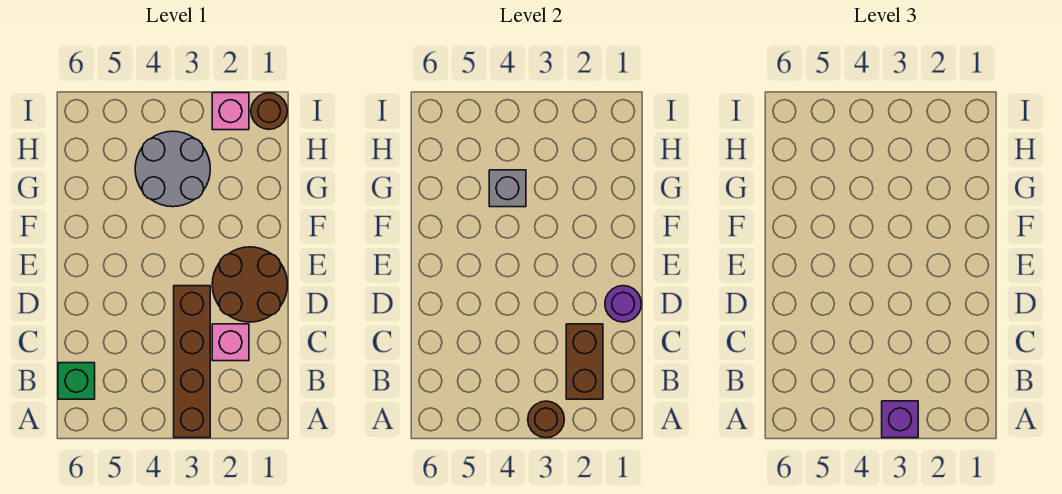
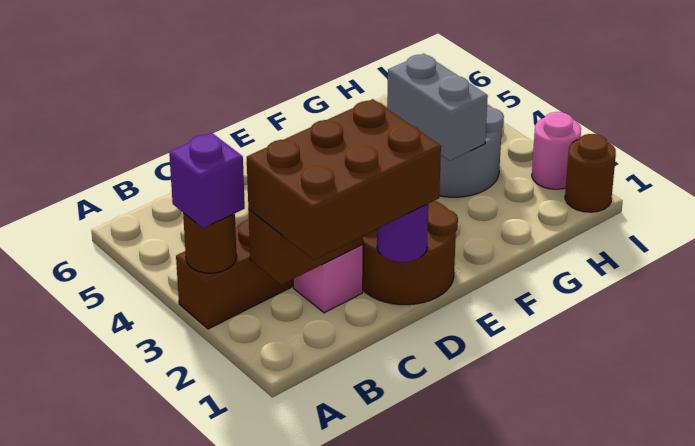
none -> brown 2x3 brick [247,99,441,260]
green 1x1 brick [58,363,95,399] -> none
grey 1x1 brick [489,170,526,207] -> grey 1x2 brick [387,53,488,161]
pink 1x1 brick [212,93,249,130] -> pink 1x1 round brick [532,112,581,189]

